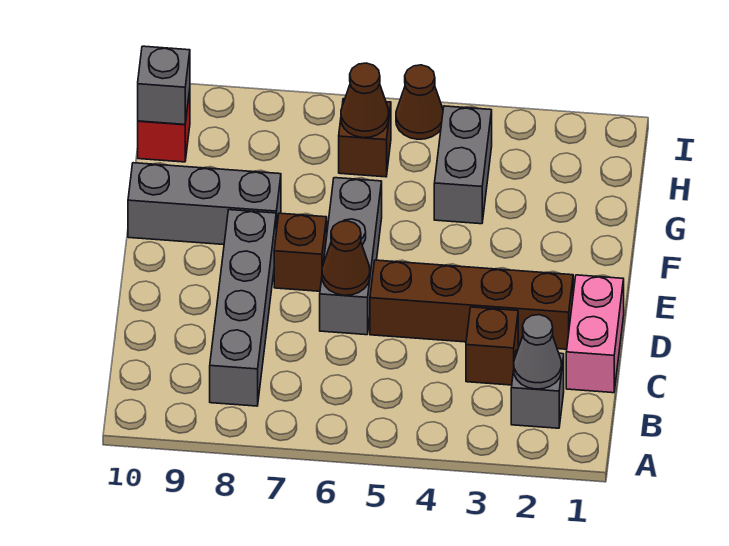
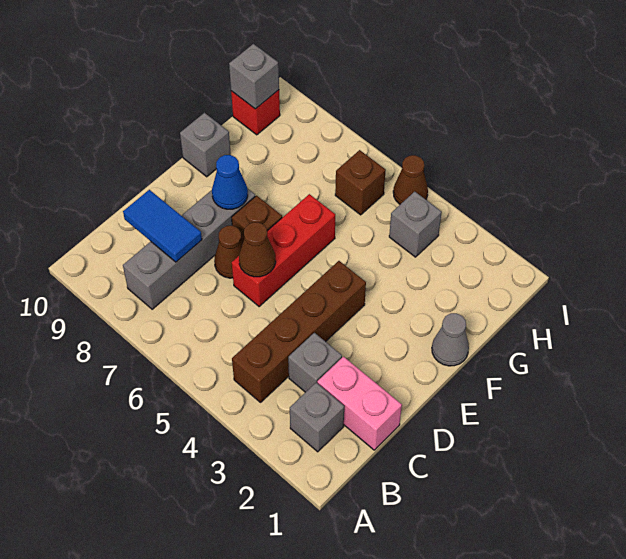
grey 1x1 cone [514,315,562,389] -> grey 1x1 cone moved to [432,313,469,366]
pink 1x2 brick [566,275,624,393] -> pink 1x2 brick turned to [317,357,402,450]
brown 1x1 brick [466,307,518,385] -> grey 1x1 brick [288,333,342,392]
none -> blue 1x2 tile [123,190,202,262]
brown 1x4 brick [370,260,573,349] -> brown 1x4 brick turned to [232,261,366,402]
grey 1x3 brick [320,178,382,335] -> red 1x3 brick [232,194,335,307]
none -> blue 1x1 cone [212,155,248,209]
grey 1x3 brick [128,163,281,245] -> grey 1x1 brick [180,113,231,177]
grey 1x2 brick [434,106,492,224] -> grey 1x1 brick [389,192,442,257]
brown 1x1 cone [341,63,389,138] -> brown 1x1 cone moved to [214,226,243,278]

